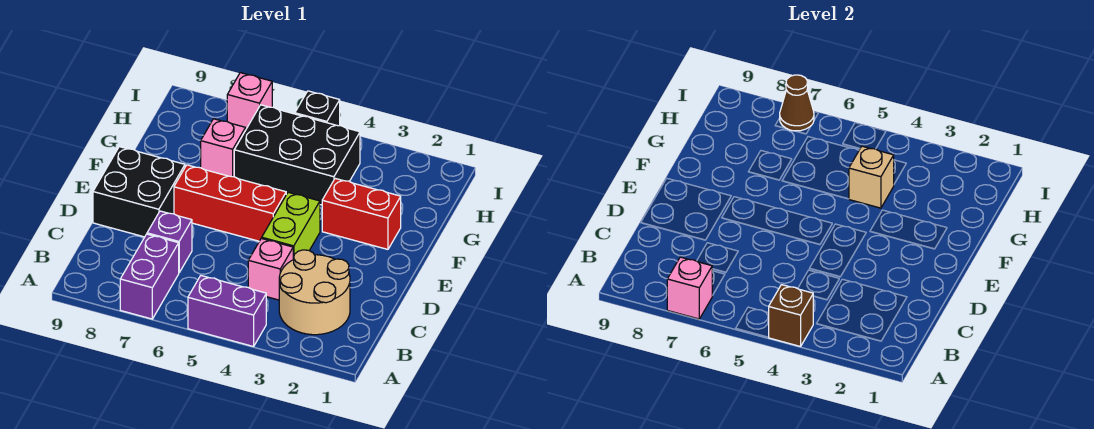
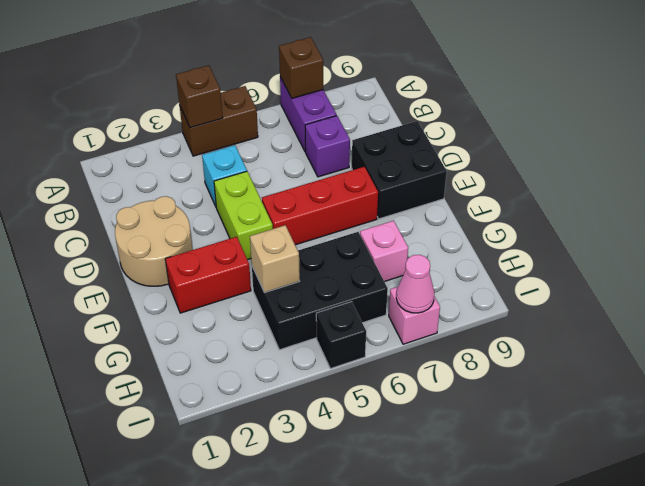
purple 1x2 brick [188,276,266,347] -> brown 1x2 brick [180,86,258,156]
pink 1x1 brick [667,257,712,319] -> brown 1x1 brick [279,37,323,98]
tan 2x2 round brick [279,250,350,335] -> tan 2x2 round brick moved to [115,196,193,286]
pink 1x1 brick [248,238,293,300] -> cyan 1x1 brick [202,145,247,207]
brown 1x1 cone [780,75,814,131] -> pink 1x1 cone [396,255,434,313]

